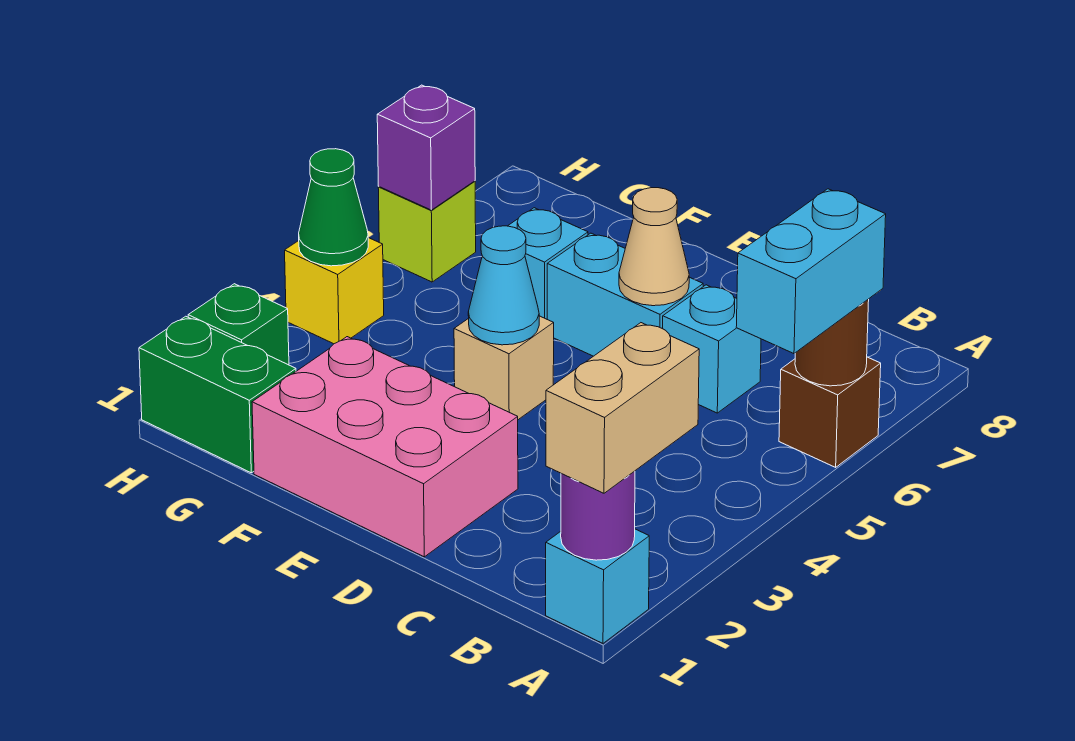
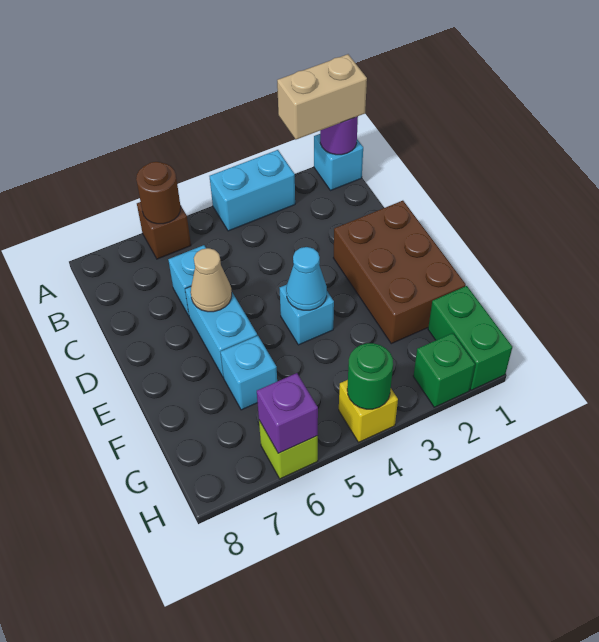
cyan 1x2 brick [736,189,886,354] -> cyan 1x2 brick moved to [209,150,295,231]
pink 2x3 brick [252,337,518,557] -> brown 2x3 brick [333,201,466,344]
tan 1x1 brick [454,316,554,420] -> cyan 1x1 brick [280,285,334,345]
green 1x1 cone [299,149,368,266] -> green 1x1 round brick [347,343,393,409]

